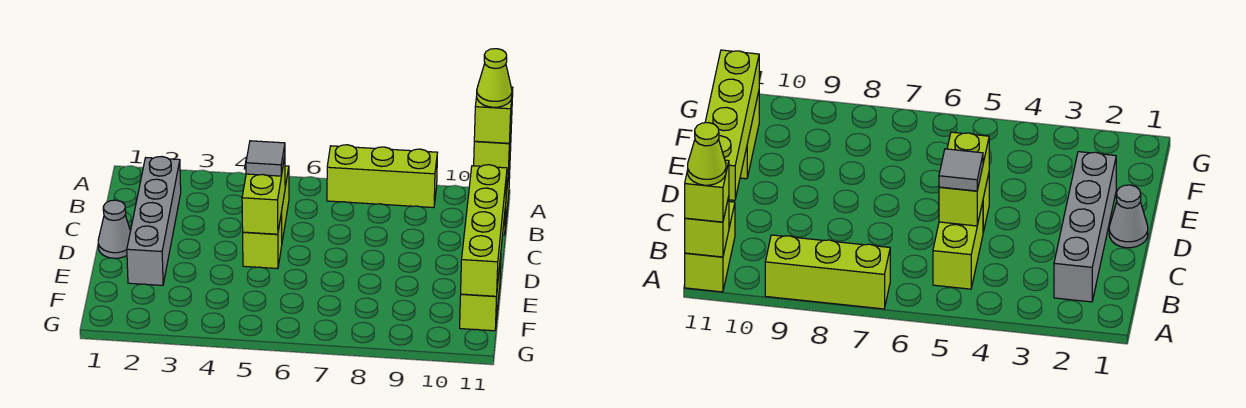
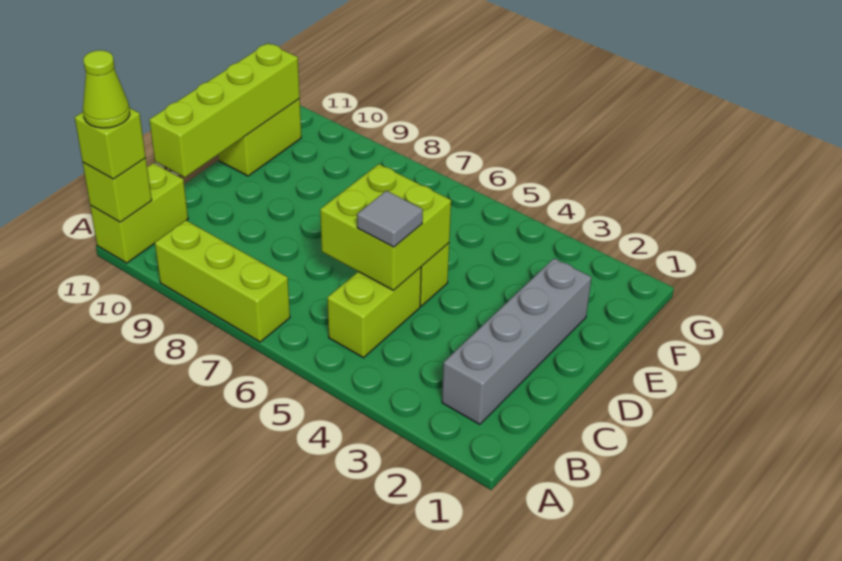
lime 1x2 brick [242,157,285,234] -> lime 2x2 brick [320,164,451,290]
grey 1x1 cone [98,200,130,258] -> none

